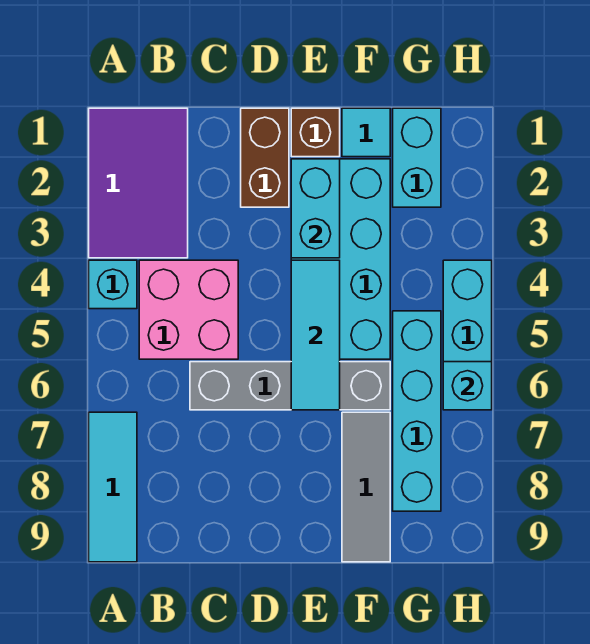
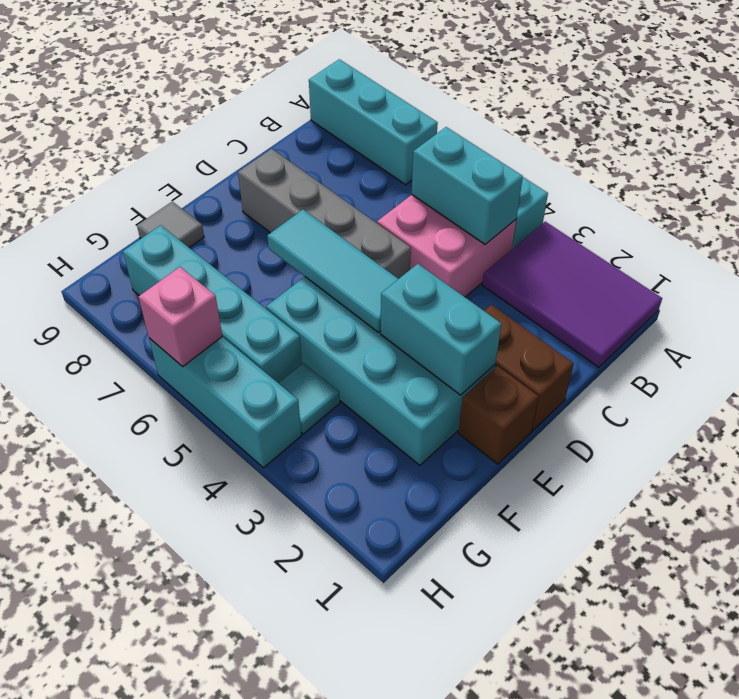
cyan 1x3 tile [89,412,137,562] -> cyan 1x3 brick [309,59,438,185]
grey 1x4 brick [190,362,390,410] -> grey 1x4 brick turned to [238,149,411,279]
cyan 1x1 tile [342,108,390,157] -> cyan 1x1 tile moved to [279,363,340,434]
grey 1x3 tile [342,412,390,562] -> grey 1x1 tile [137,202,204,248]
cyan 1x2 brick [393,108,441,207] -> cyan 1x2 brick moved to [412,127,523,244]
cyan 1x1 brick [443,362,492,410] -> pink 1x1 brick [138,267,222,367]

